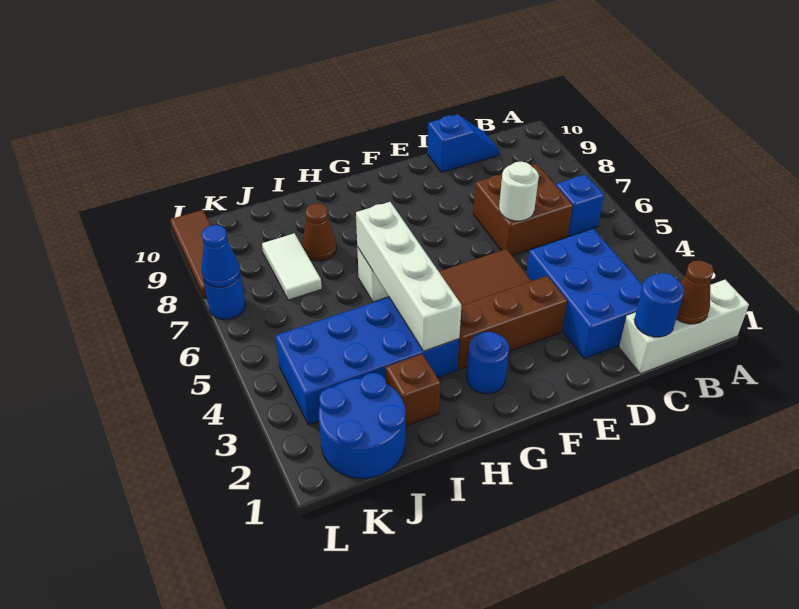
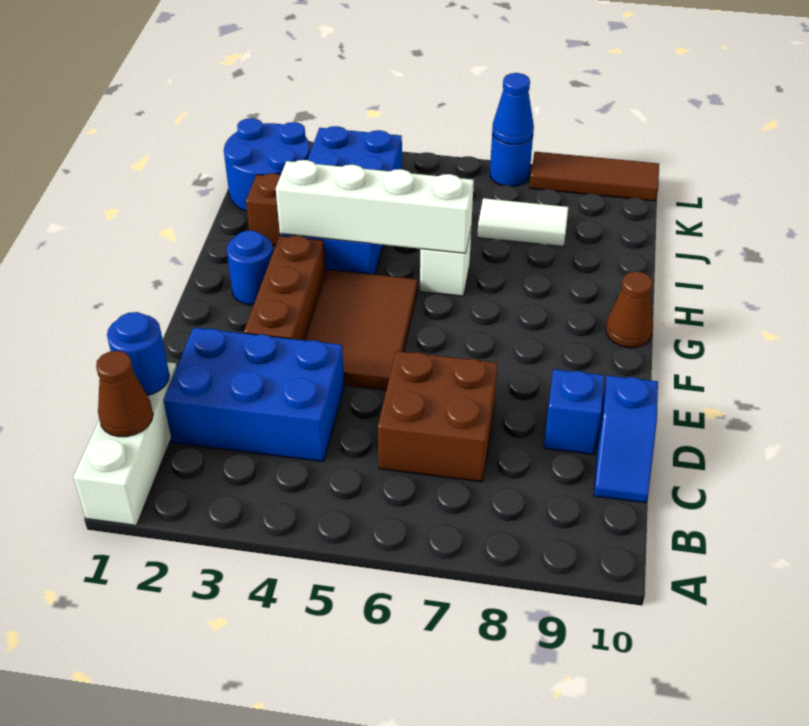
blue 1x1 brick [556,175,604,236] -> blue 1x1 brick moved to [544,369,604,455]
white 1x1 round brick [499,161,539,221] -> none
brown 1x1 cone [302,203,337,261] -> brown 1x1 cone moved to [606,271,653,348]

